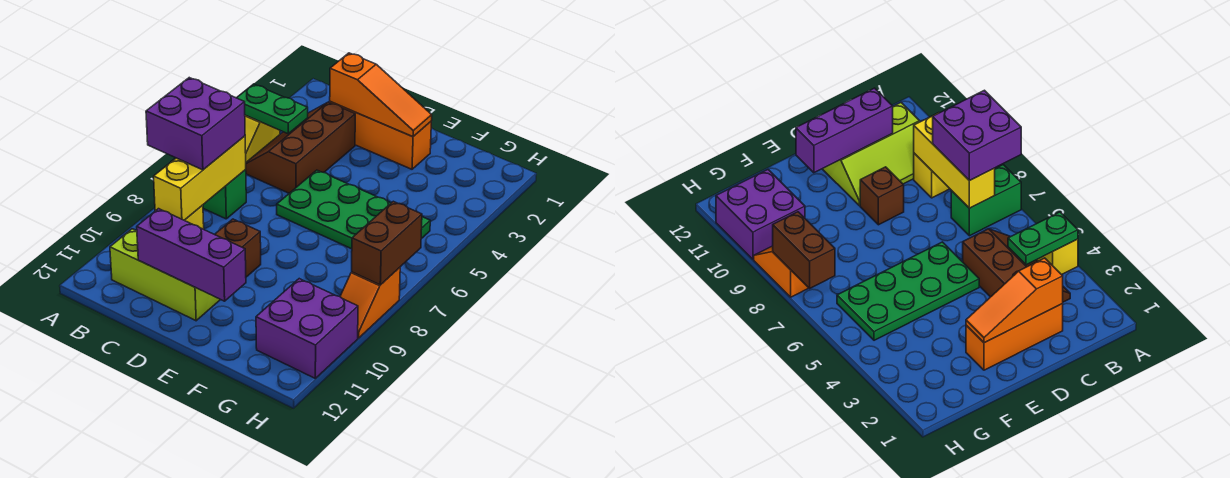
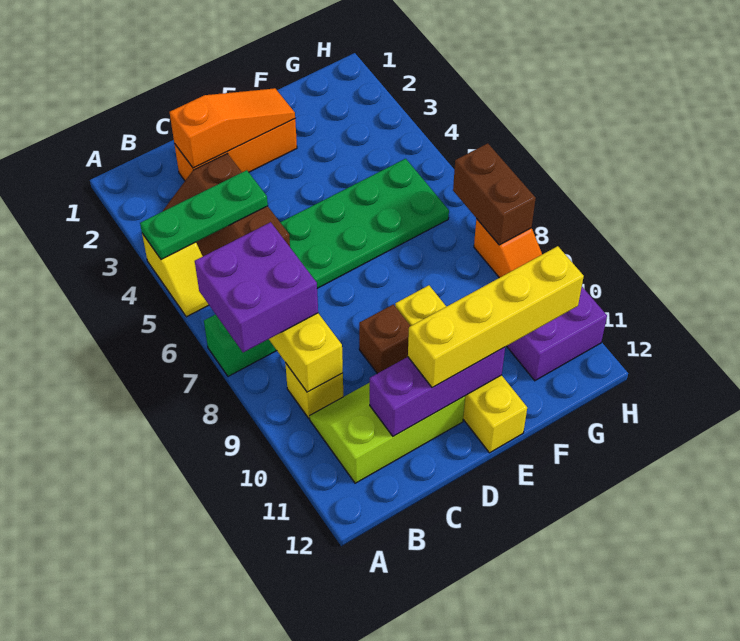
green 1x2 plate [237,84,308,134] -> green 1x3 plate [140,170,268,259]
none -> yellow 1x4 brick [408,246,584,388]
none -> yellow 1x4 brick [395,285,527,453]

